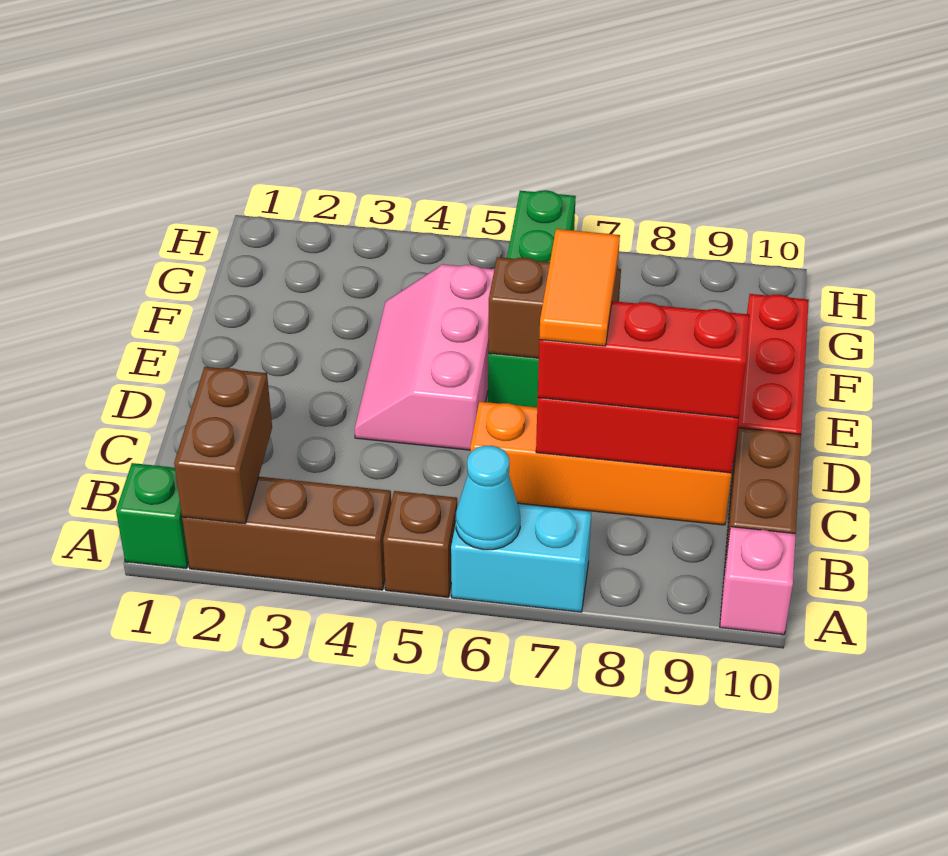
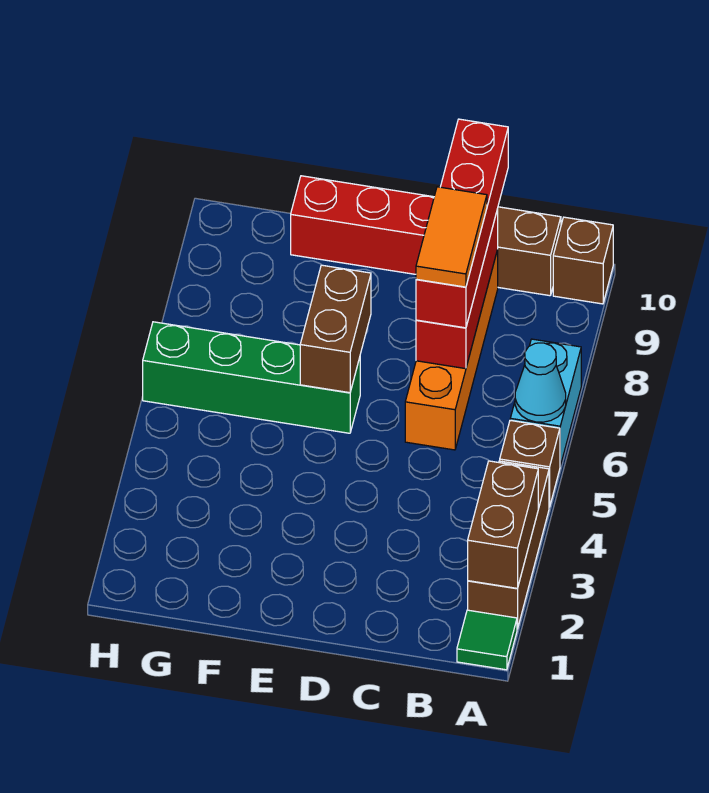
green 1x1 brick [116,463,189,569] -> green 1x1 tile [457,610,517,670]
brown 1x2 brick [174,367,272,524] -> brown 1x2 brick turned to [468,461,538,588]
pink 1x1 brick [720,527,796,635] -> brown 1x1 brick [553,217,613,304]
red 1x3 brick [538,301,750,418] -> red 1x4 brick [416,119,508,328]
orange 1x2 tile [539,229,620,346] -> orange 1x2 tile turned to [416,187,487,287]
pink 2x3 slope [355,264,494,450] -> none

